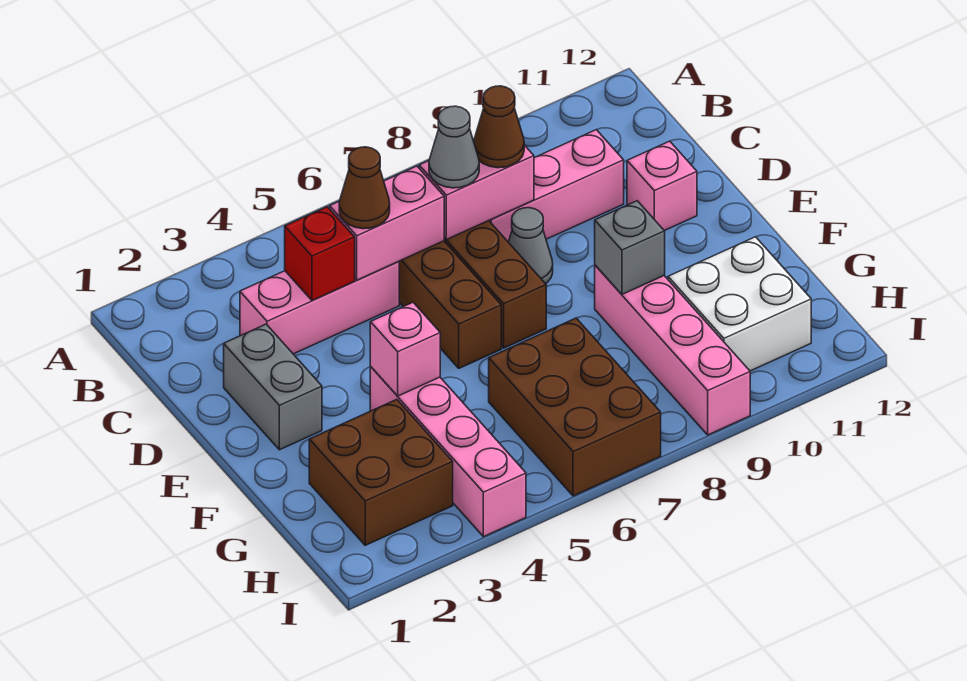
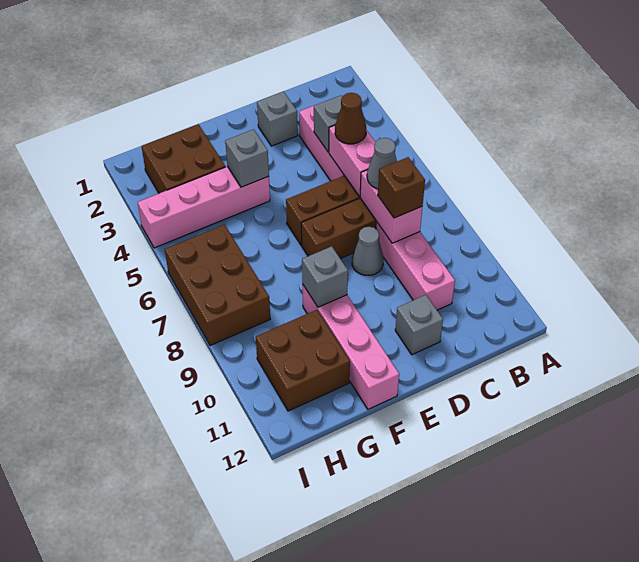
red 1x1 brick [285,207,355,300] -> grey 1x1 brick [314,95,342,152]
brown 1x1 cone [474,86,524,168] -> brown 1x1 brick [378,157,425,218]
grey 1x2 brick [224,324,322,450] -> grey 1x1 brick [257,91,298,146]
pink 1x1 brick [627,141,697,231] -> grey 1x1 brick [395,295,443,355]
pink 1x1 brick [370,302,440,396] -> grey 1x1 brick [225,130,269,187]
pink 1x4 brick [595,265,750,435] -> pink 1x4 brick turned to [302,284,399,409]
brown 2x3 brick [489,318,661,496] -> brown 2x3 brick turned to [165,225,270,346]
white 2x2 brick [668,237,811,371] -> brown 2x2 brick [256,310,350,411]

